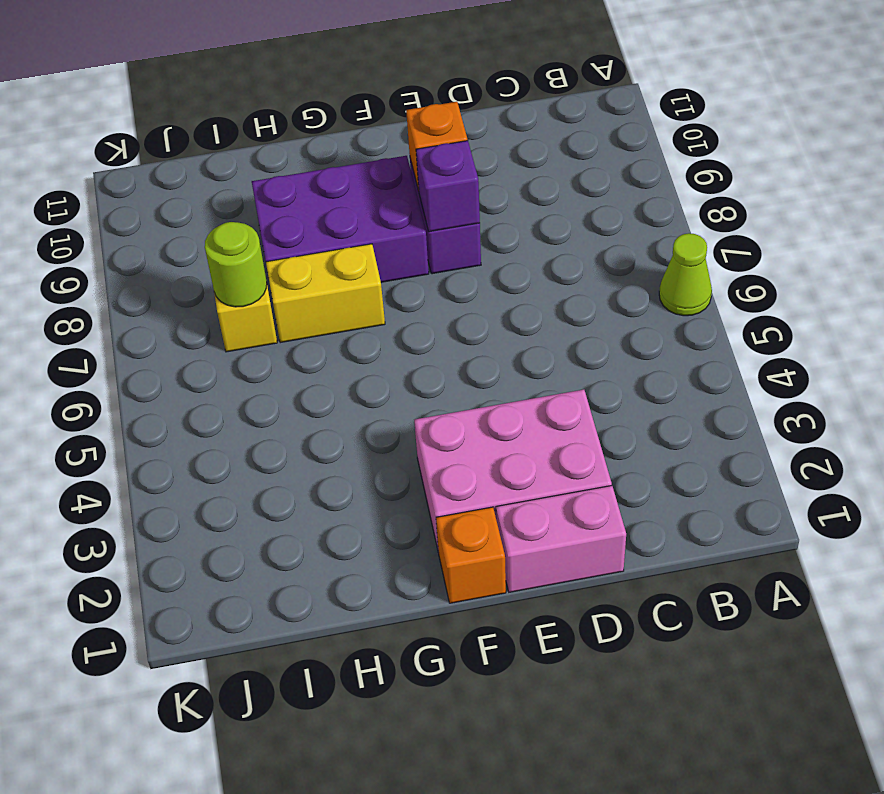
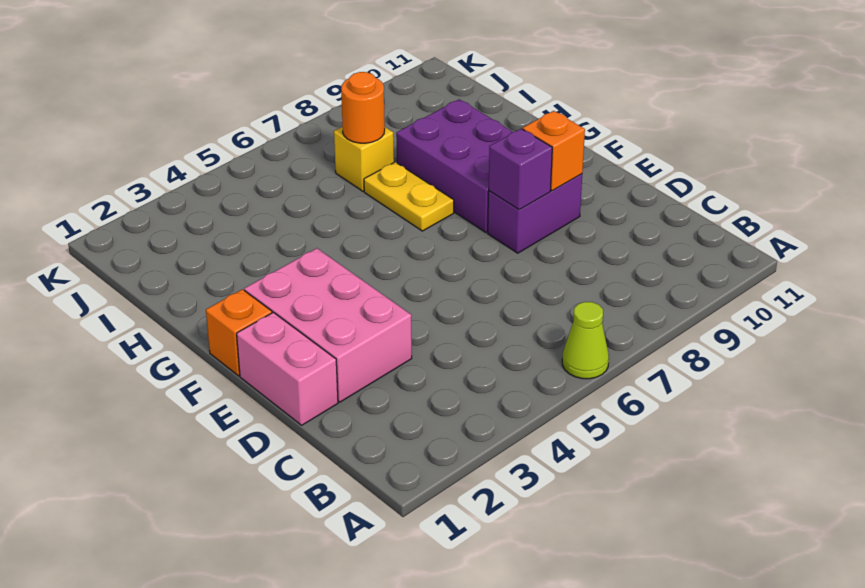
yellow 1x2 brick [266,244,385,343] -> yellow 1x2 plate [364,162,454,231]
lime 1x1 round brick [205,222,267,307] -> orange 1x1 round brick [341,72,385,143]

